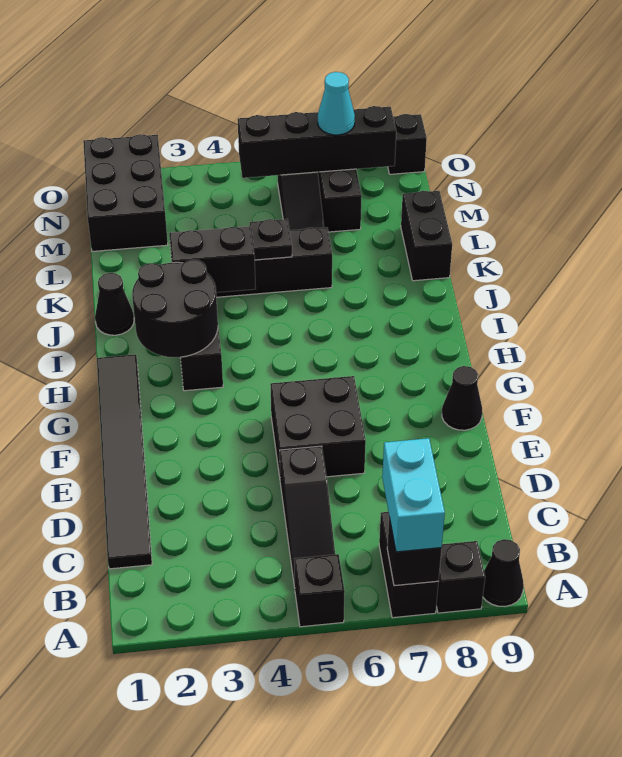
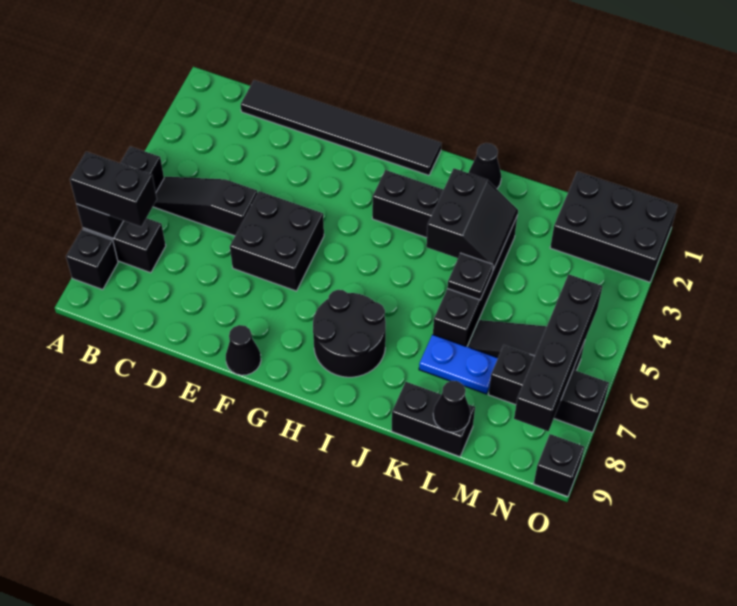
cyan 1x2 brick [382,438,445,552] -> black 1x2 brick [70,152,157,227]
black 1x1 cone [483,539,524,606] -> black 1x1 cone moved to [433,381,470,432]
black 2x2 round brick [132,260,218,357] -> black 2x2 round brick moved to [313,290,386,377]
none -> blue 1x2 plate [419,334,498,394]
cyan 1x1 cone [318,72,355,135] -> none

